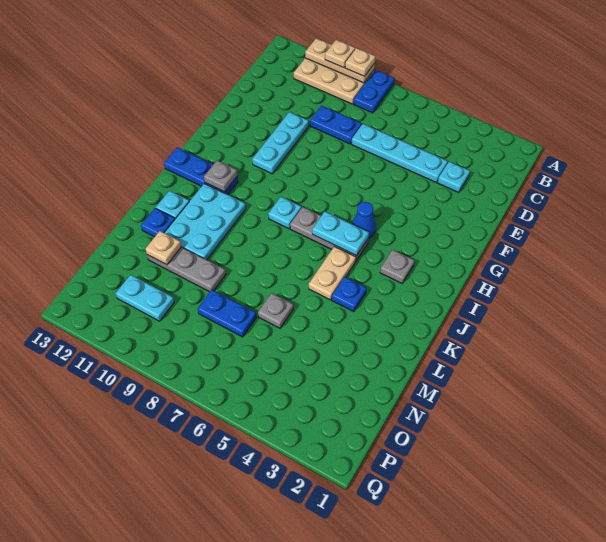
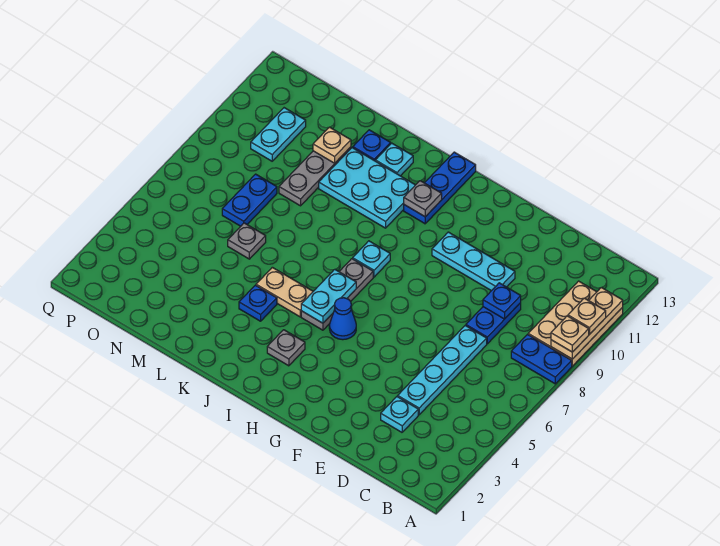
none -> blue 1x1 plate [483,283,521,319]

